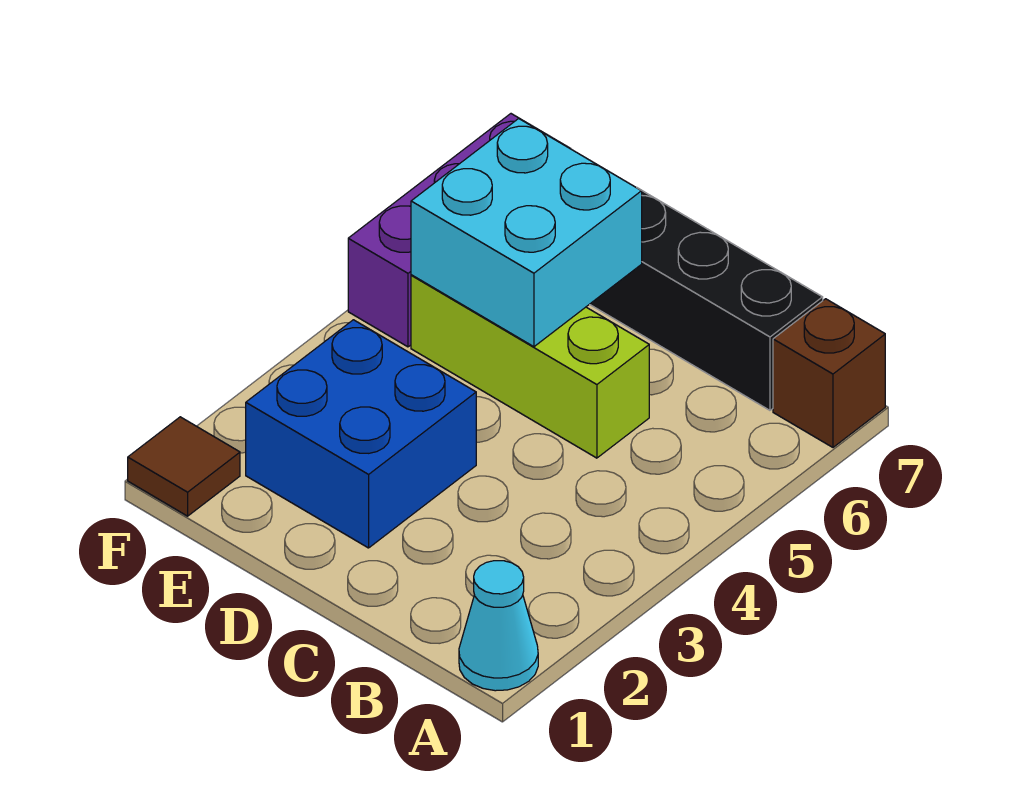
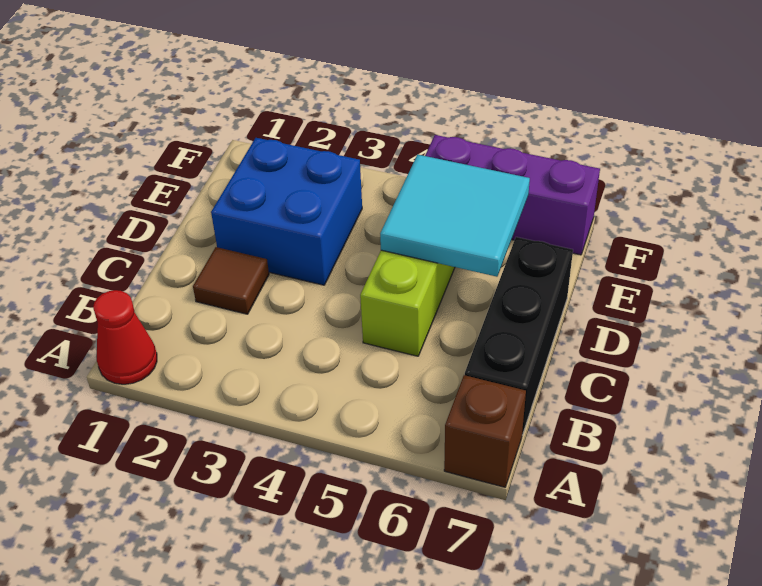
cyan 1x1 cone [459,561,538,691] -> red 1x1 cone [93,290,157,384]
cyan 2x2 brick [411,119,642,347] -> cyan 2x2 tile [380,155,530,277]
brown 1x1 tile [128,417,240,516] -> brown 1x1 tile moved to [193,247,269,314]

